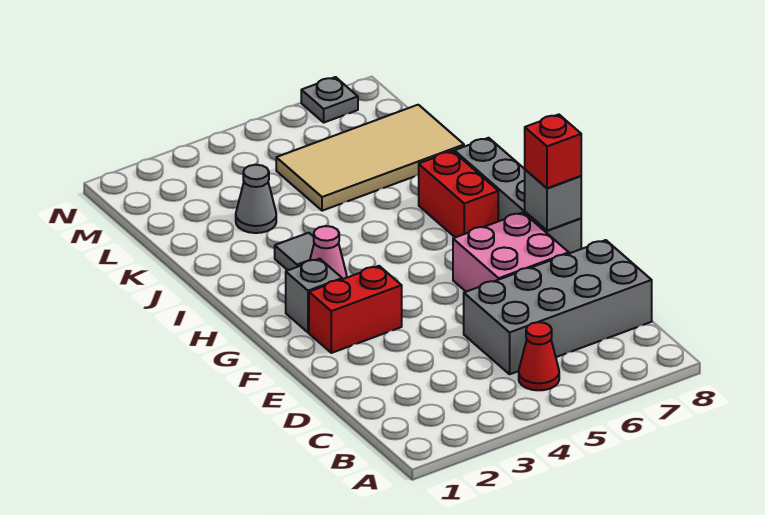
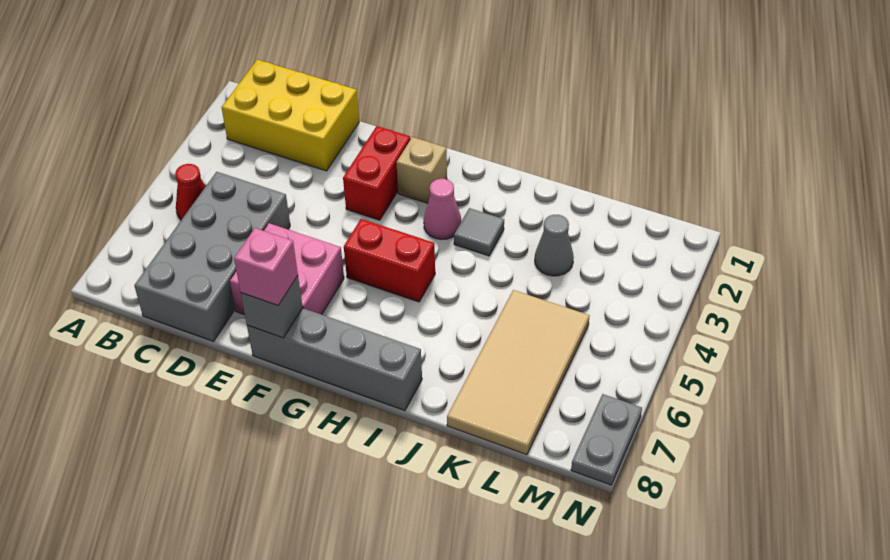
none -> yellow 2x3 brick [221,60,359,171]
red 1x1 brick [525,115,581,188] -> pink 1x1 brick [234,228,298,305]
grey 1x1 brick [286,259,342,332] -> tan 1x1 brick [396,137,447,203]
red 1x2 brick [419,151,498,237] -> red 1x2 brick moved to [344,219,435,302]
grey 1x1 plate [301,77,358,122] -> grey 1x2 plate [571,394,642,485]

